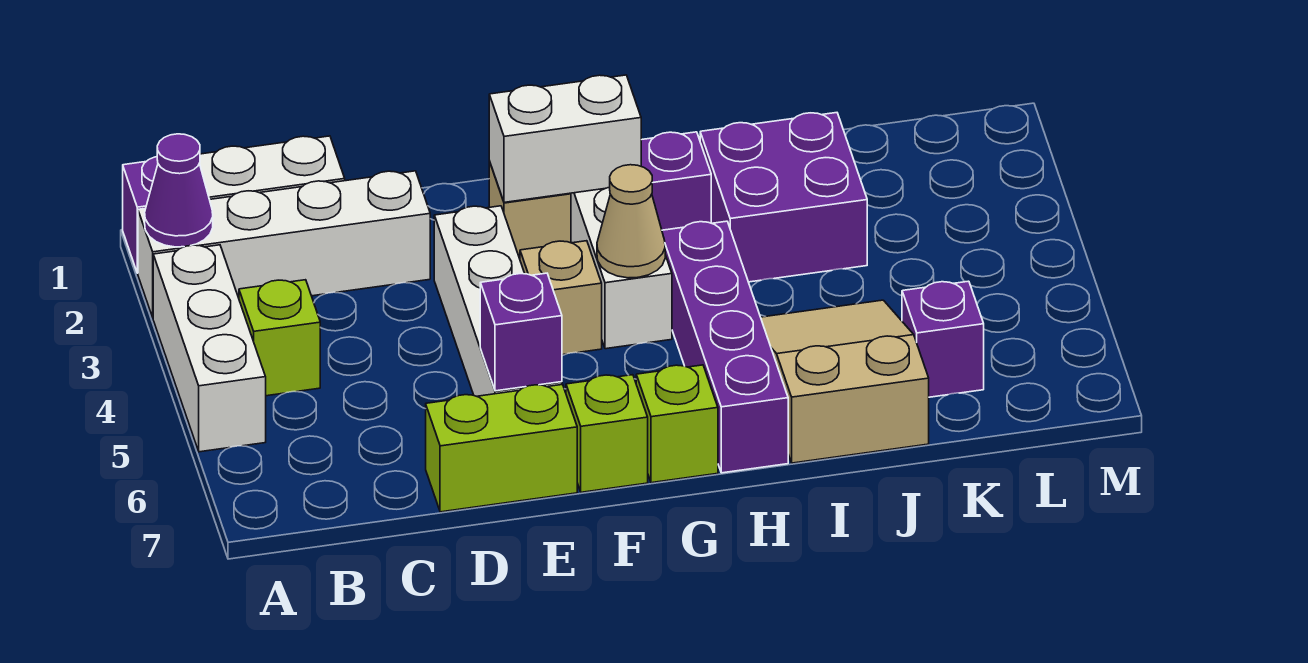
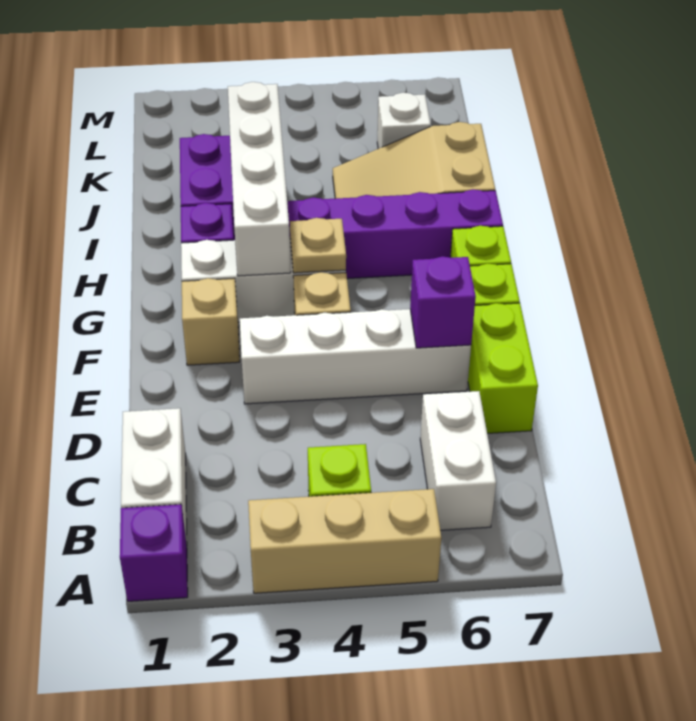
white 1x4 brick [138,171,430,317] -> white 1x4 brick moved to [228,82,291,276]
purple 1x1 cone [145,134,213,247] -> none
white 1x3 brick [153,245,266,452] -> tan 1x3 brick [248,489,441,593]
white 1x2 brick [489,75,641,202] -> white 1x2 brick moved to [420,391,496,530]
tan 1x1 cone [597,165,665,278] -> tan 1x1 plate [290,218,346,273]
purple 1x1 brick [902,281,984,397] -> white 1x1 brick [377,93,431,149]

